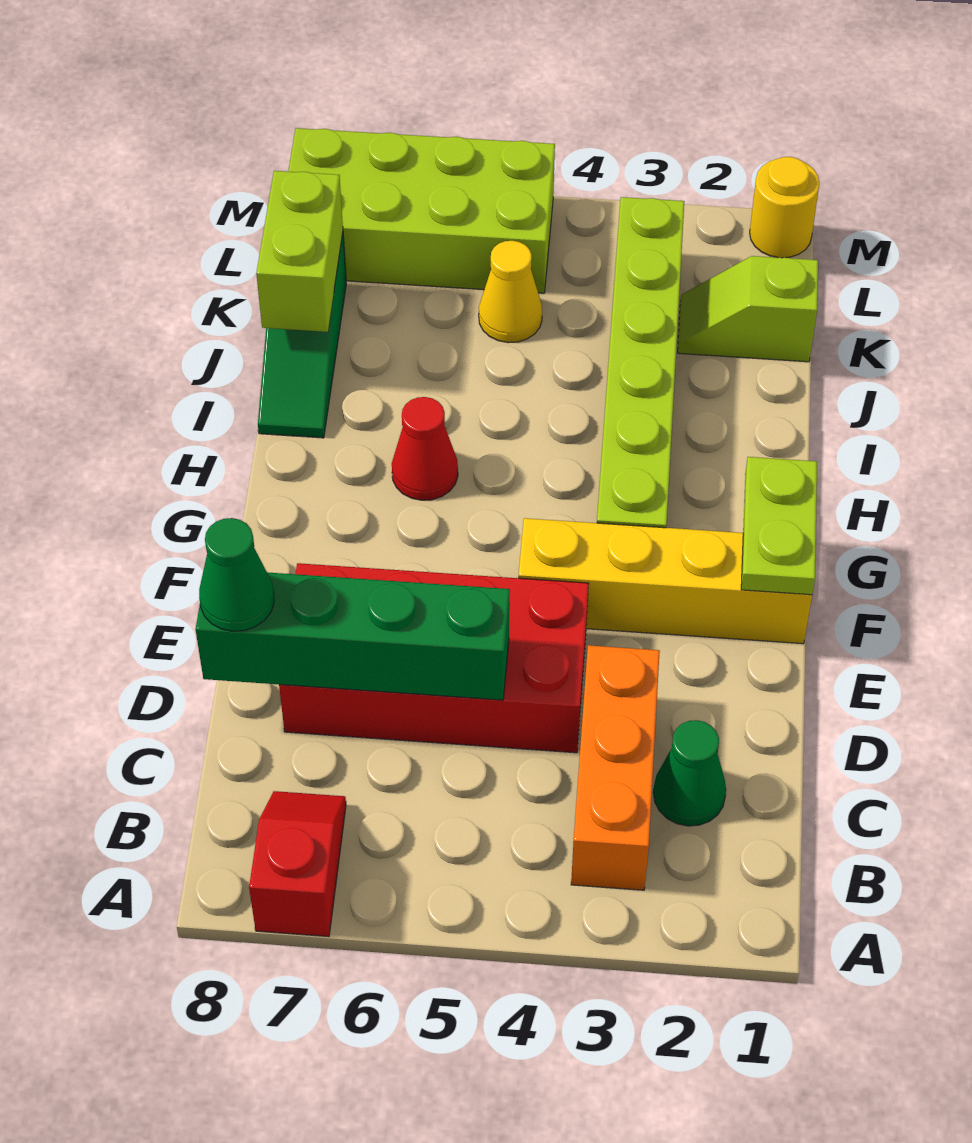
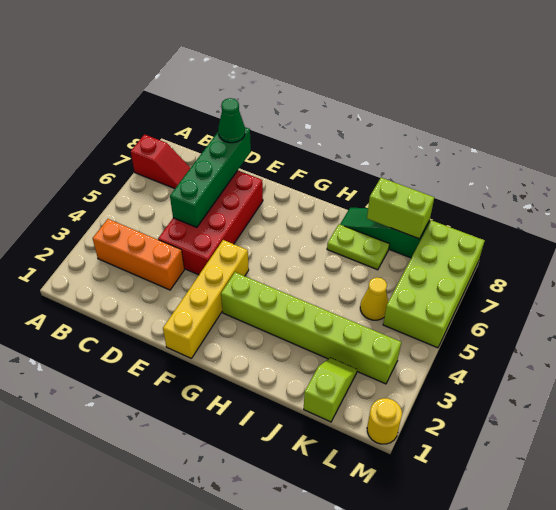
green 1x1 cone [653,720,726,826] -> none
lime 1x2 plate [741,457,817,595] -> lime 1x2 plate moved to [327,224,389,270]
red 1x1 cone [392,397,458,500] -> none

